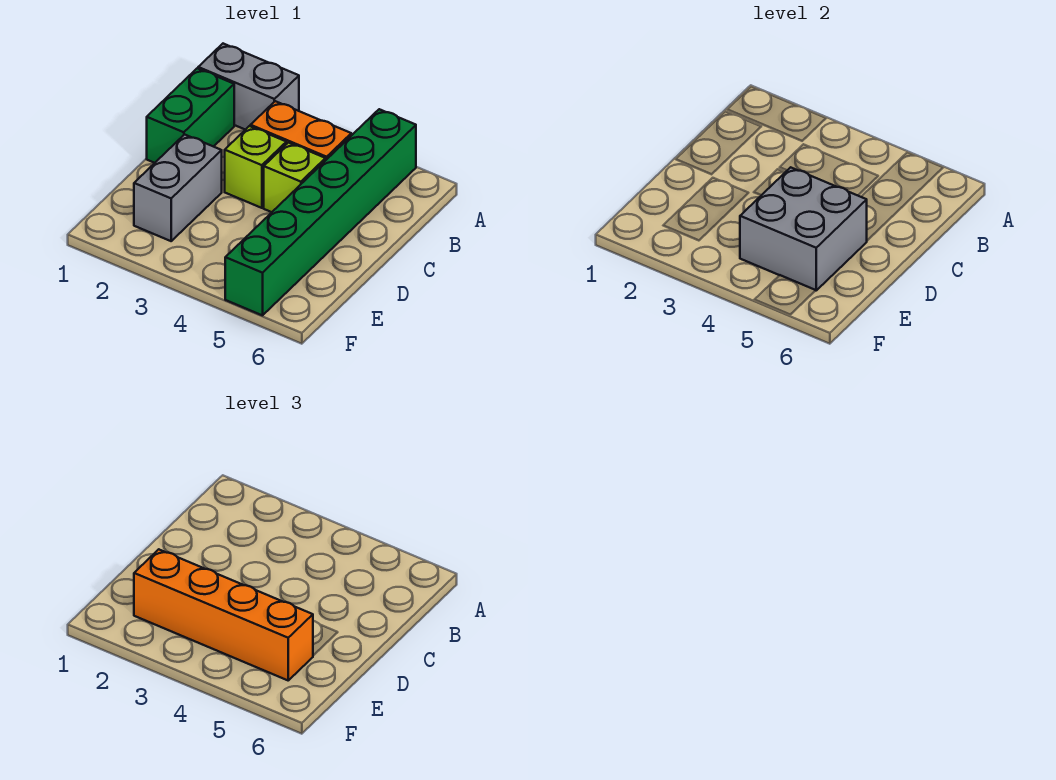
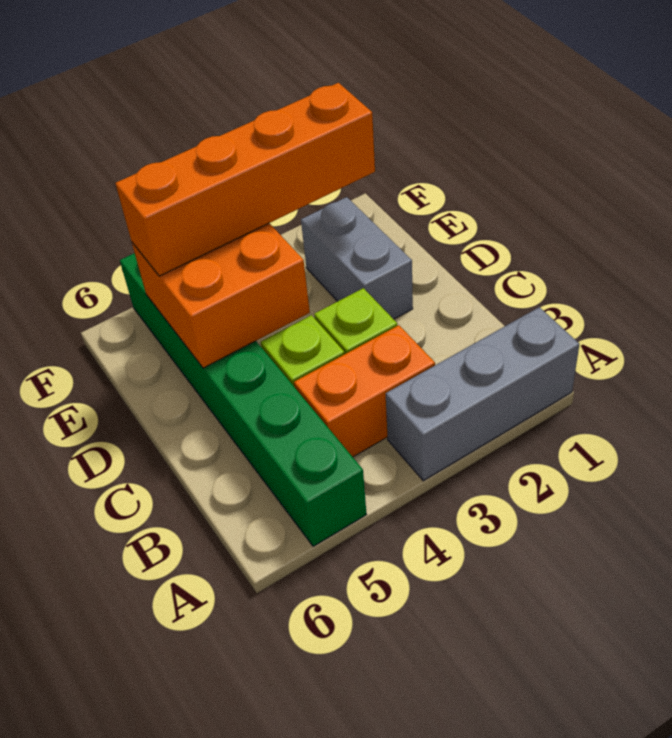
grey 1x2 brick [198,44,299,130] -> grey 1x3 brick [386,307,579,481]
green 1x2 brick [147,68,234,163] -> none
grey 2x2 brick [740,167,867,290] -> orange 2x2 brick [132,223,310,368]

